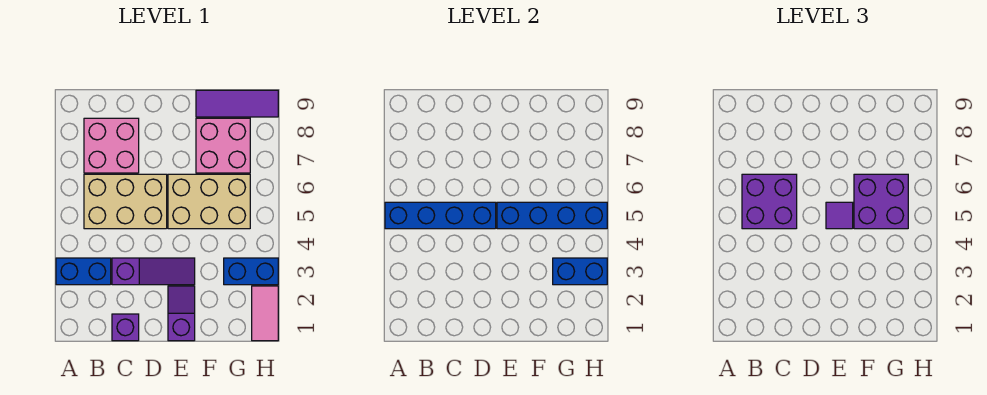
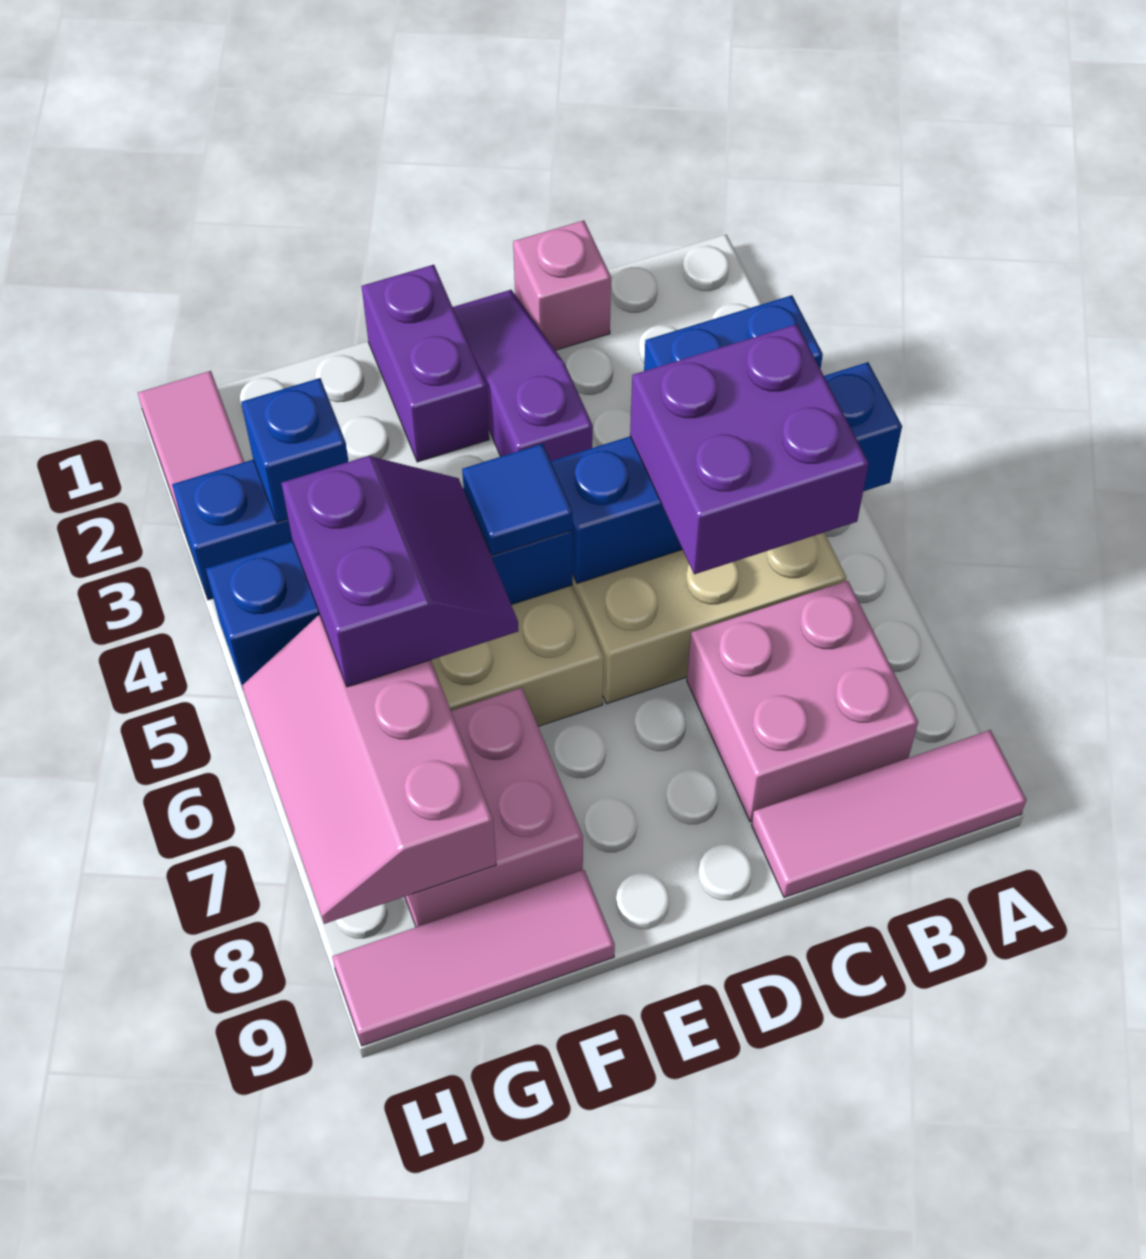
none -> pink 1x3 tile [752,730,1026,898]
purple 1x1 brick [112,314,139,341] -> pink 1x1 brick [513,220,611,350]
purple 1x3 slope [112,258,195,285] -> purple 1x3 slope turned to [453,290,593,461]
purple 1x2 slope [168,286,195,341] -> purple 1x2 brick [362,265,489,462]
purple 1x1 tile [826,202,853,229] -> blue 1x1 tile [462,444,573,556]
purple 2x2 brick [854,174,908,229] -> purple 2x2 slope [281,456,519,687]
purple 1x3 tile [196,90,278,117] -> pink 1x3 tile [332,870,615,1046]
blue 1x2 brick [553,258,607,285] -> blue 1x1 brick [241,378,349,523]
none -> pink 2x3 slope [242,615,496,924]

